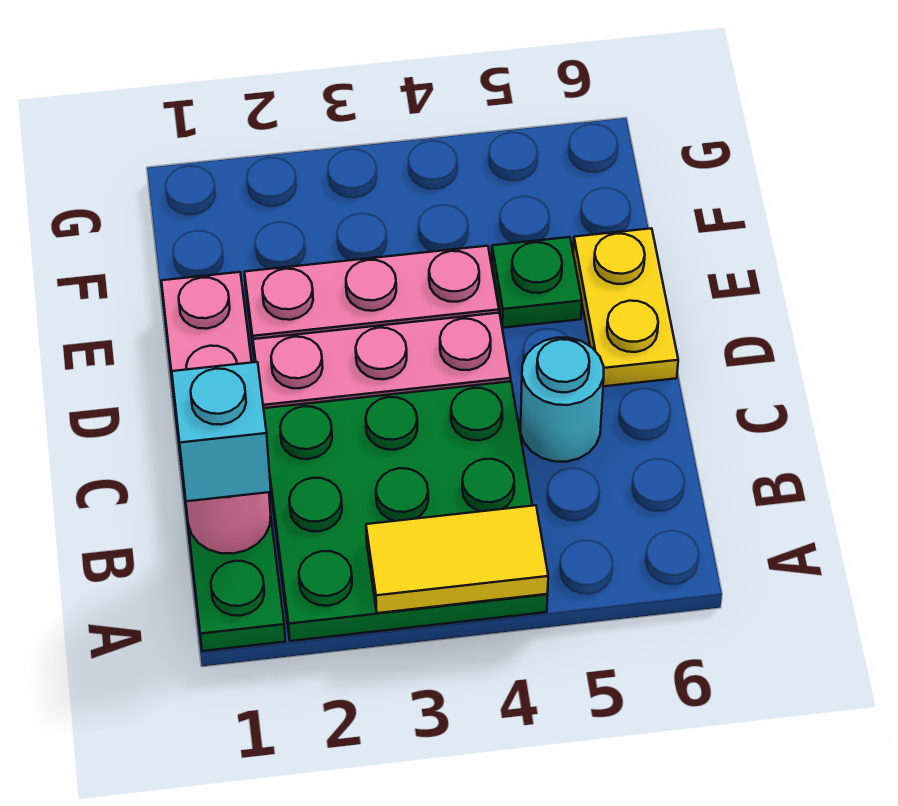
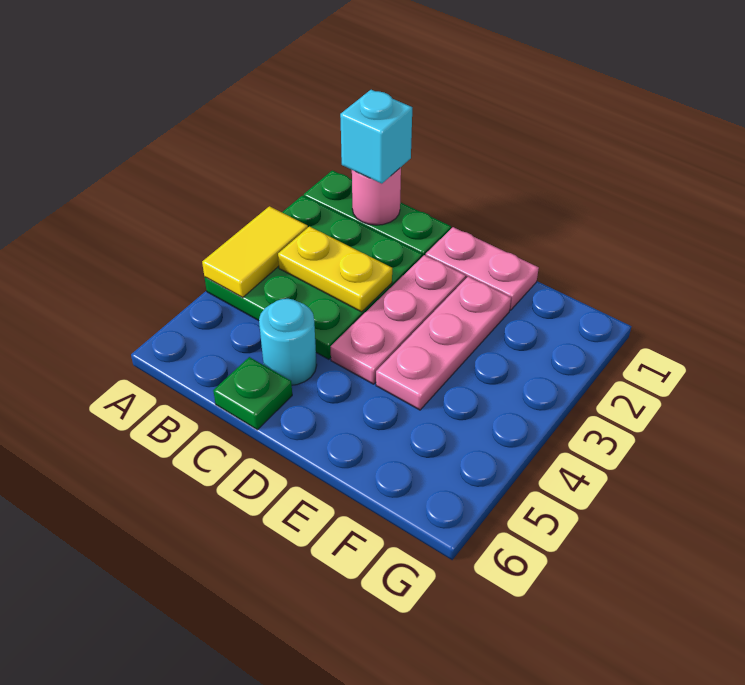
yellow 1x2 plate [573,228,678,386] -> yellow 1x2 plate moved to [278,227,392,312]
green 1x1 plate [492,237,582,328] -> green 1x1 plate moved to [213,357,292,430]

